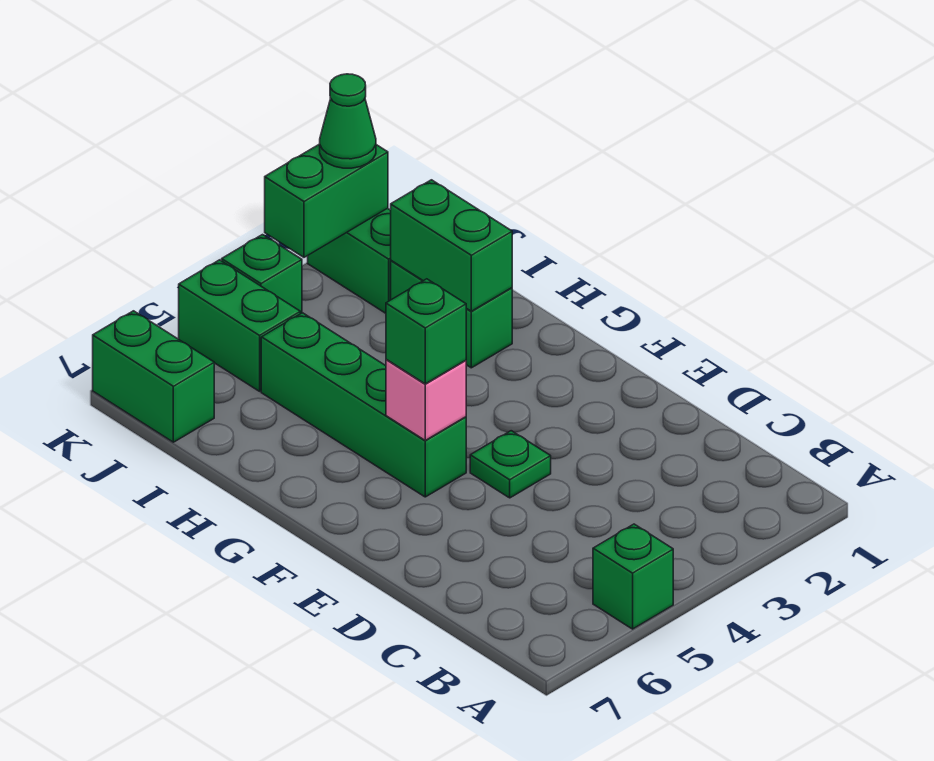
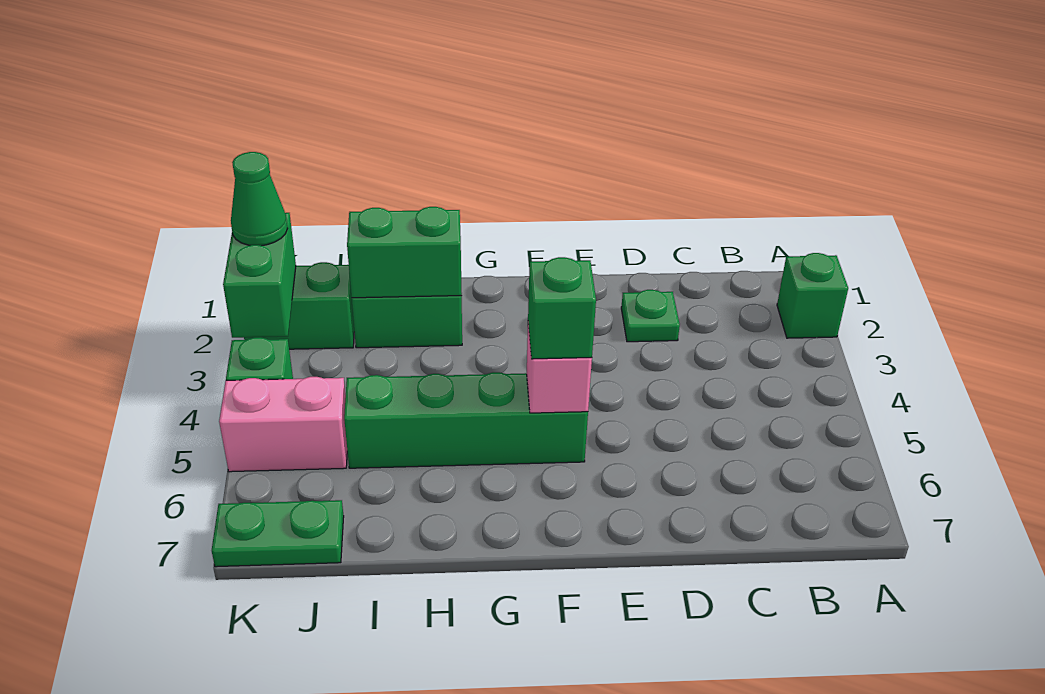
green 1x1 brick [593,524,673,629] -> green 1x1 brick moved to [777,253,848,338]
green 1x1 plate [470,431,551,498] -> green 1x1 plate moved to [621,290,680,342]
green 1x2 brick [179,260,300,391] -> pink 1x2 brick [219,377,347,472]
green 1x2 brick [93,311,214,442] -> green 1x2 plate [212,500,344,567]

